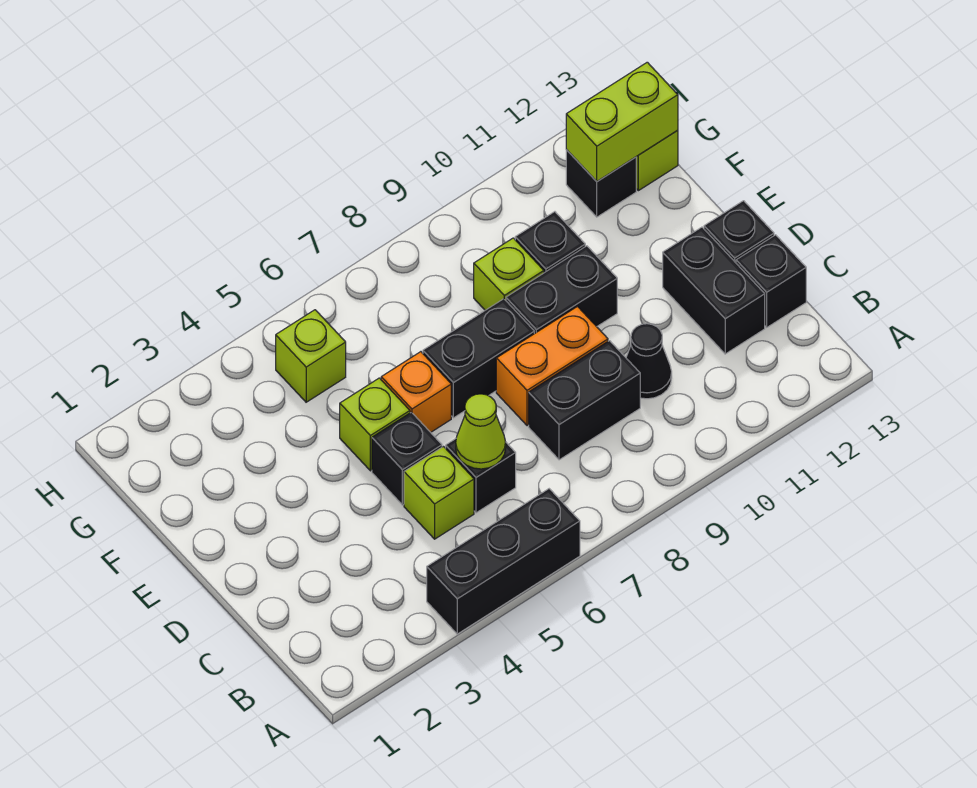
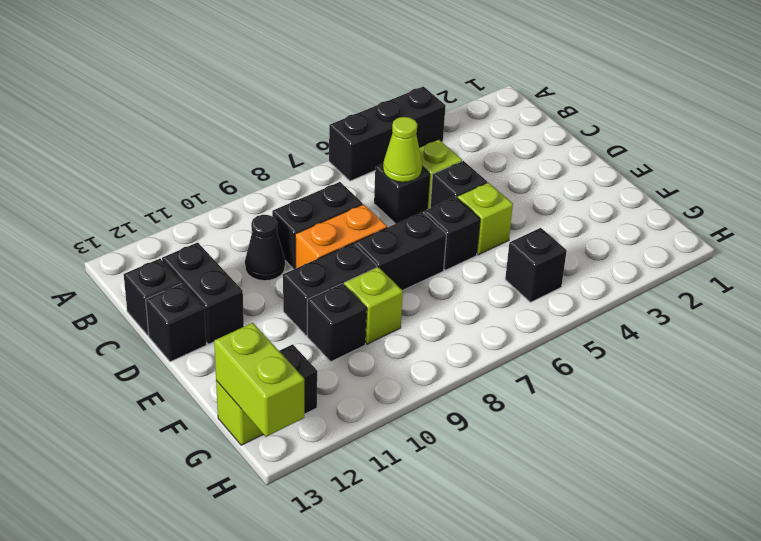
orange 1x1 brick [381,352,451,432] -> black 1x1 brick [424,197,480,270]
lime 1x1 brick [276,310,346,402] -> black 1x1 brick [505,228,567,302]
lime 1x2 brick [566,62,678,181] -> lime 1x2 brick turned to [214,323,304,437]

